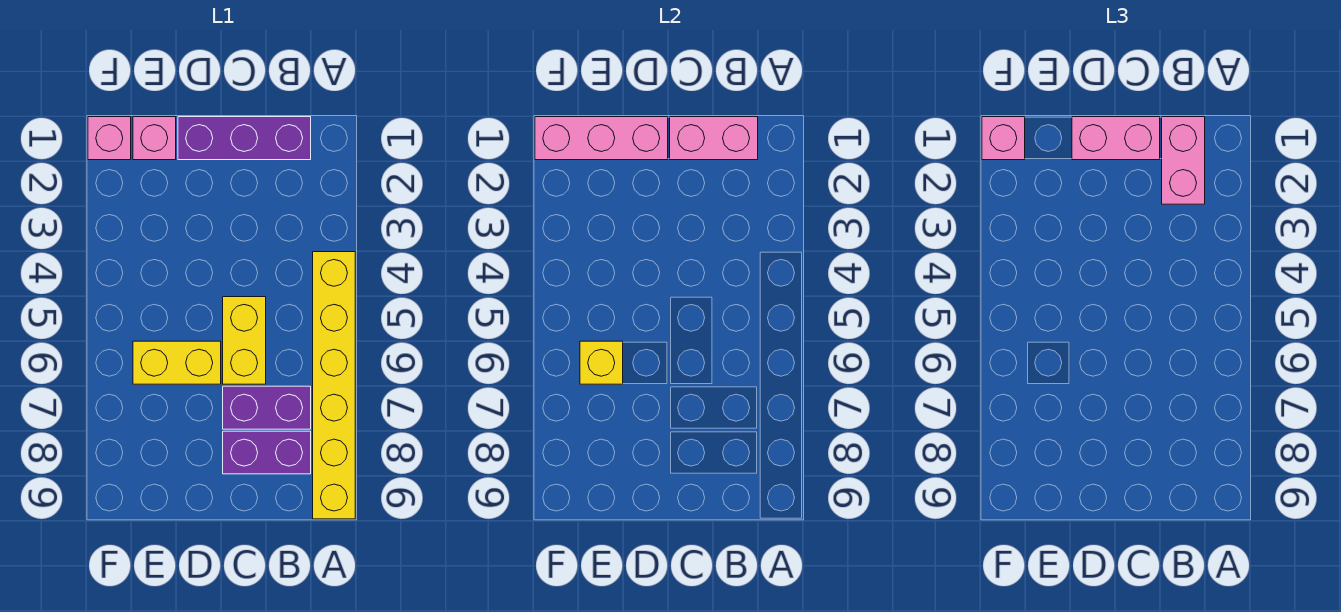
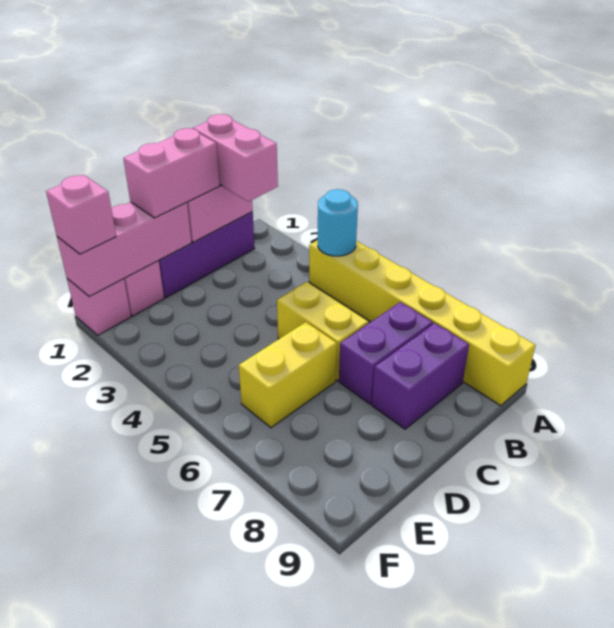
none -> cyan 1x1 round brick [318,189,358,256]
yellow 1x1 brick [580,341,623,384] -> none

